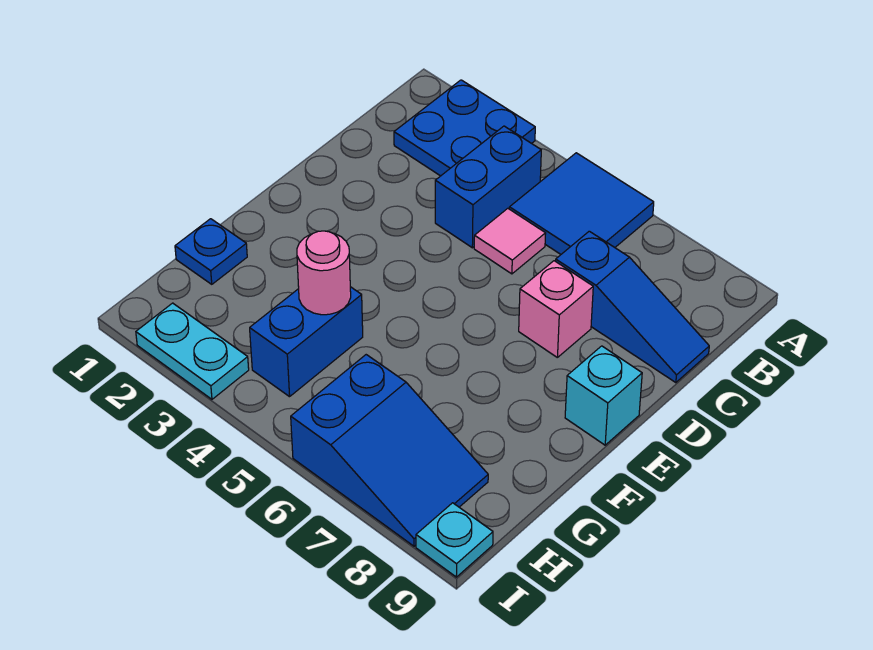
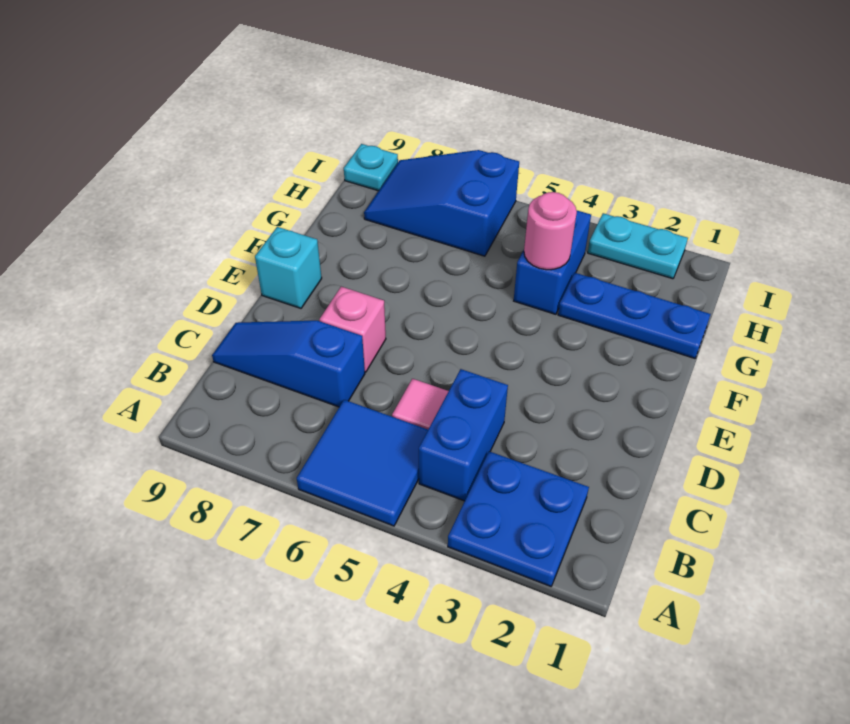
blue 1x1 plate [175,219,247,284] -> blue 1x3 plate [558,273,711,358]

